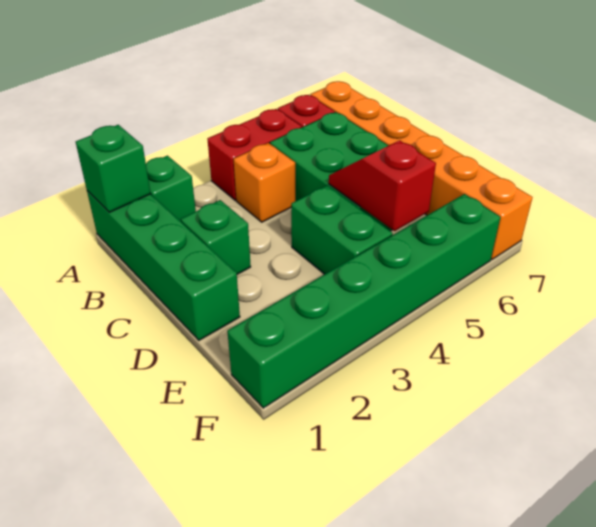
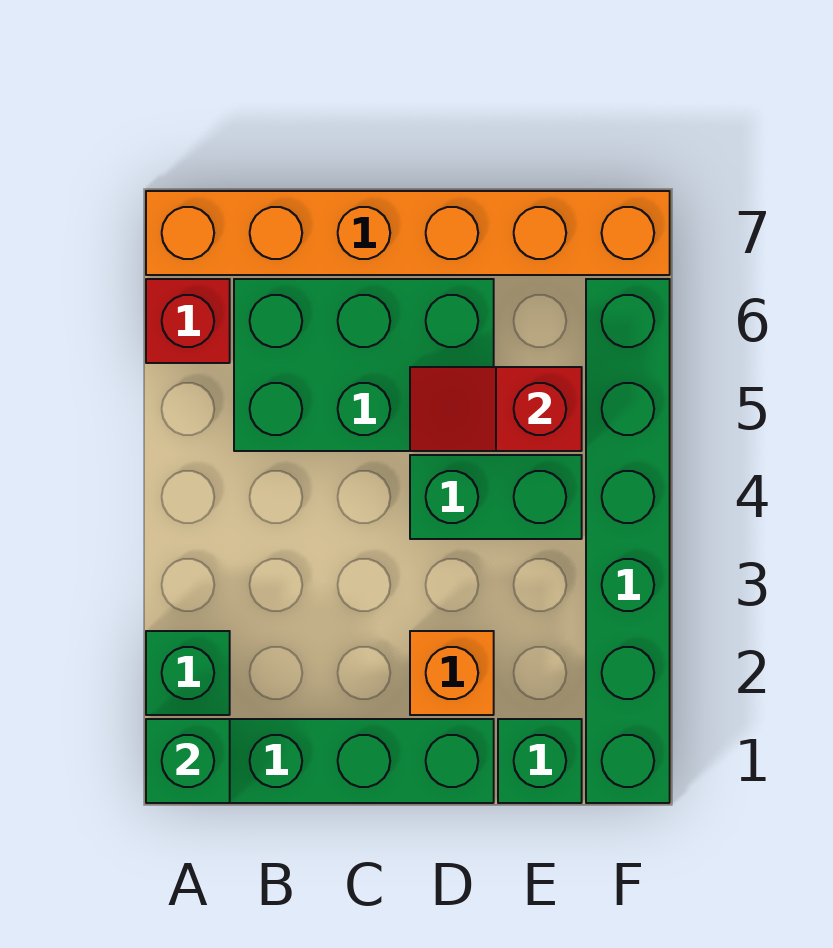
red 1x2 brick [207,109,302,200] -> none
orange 1x1 brick [234,143,295,222] -> orange 1x1 brick moved to [410,631,494,715]
green 1x1 brick [181,200,251,274] -> green 1x1 brick moved to [498,719,582,803]

